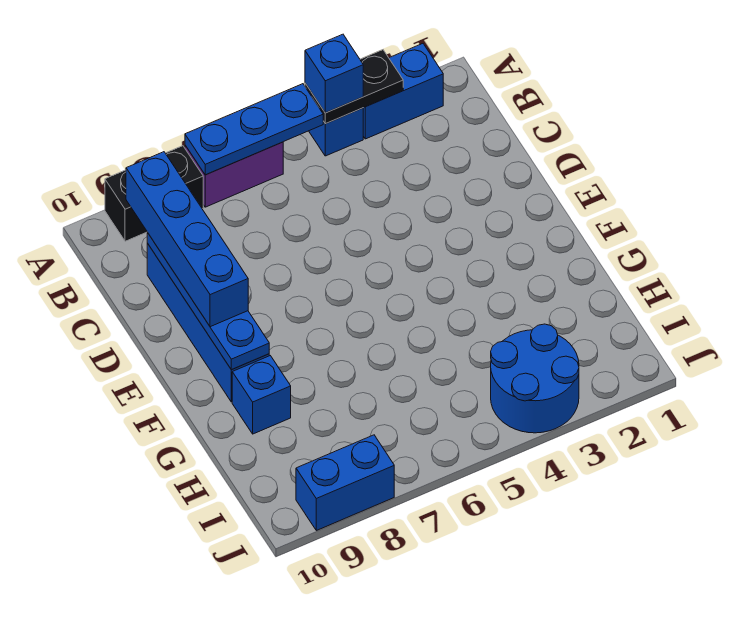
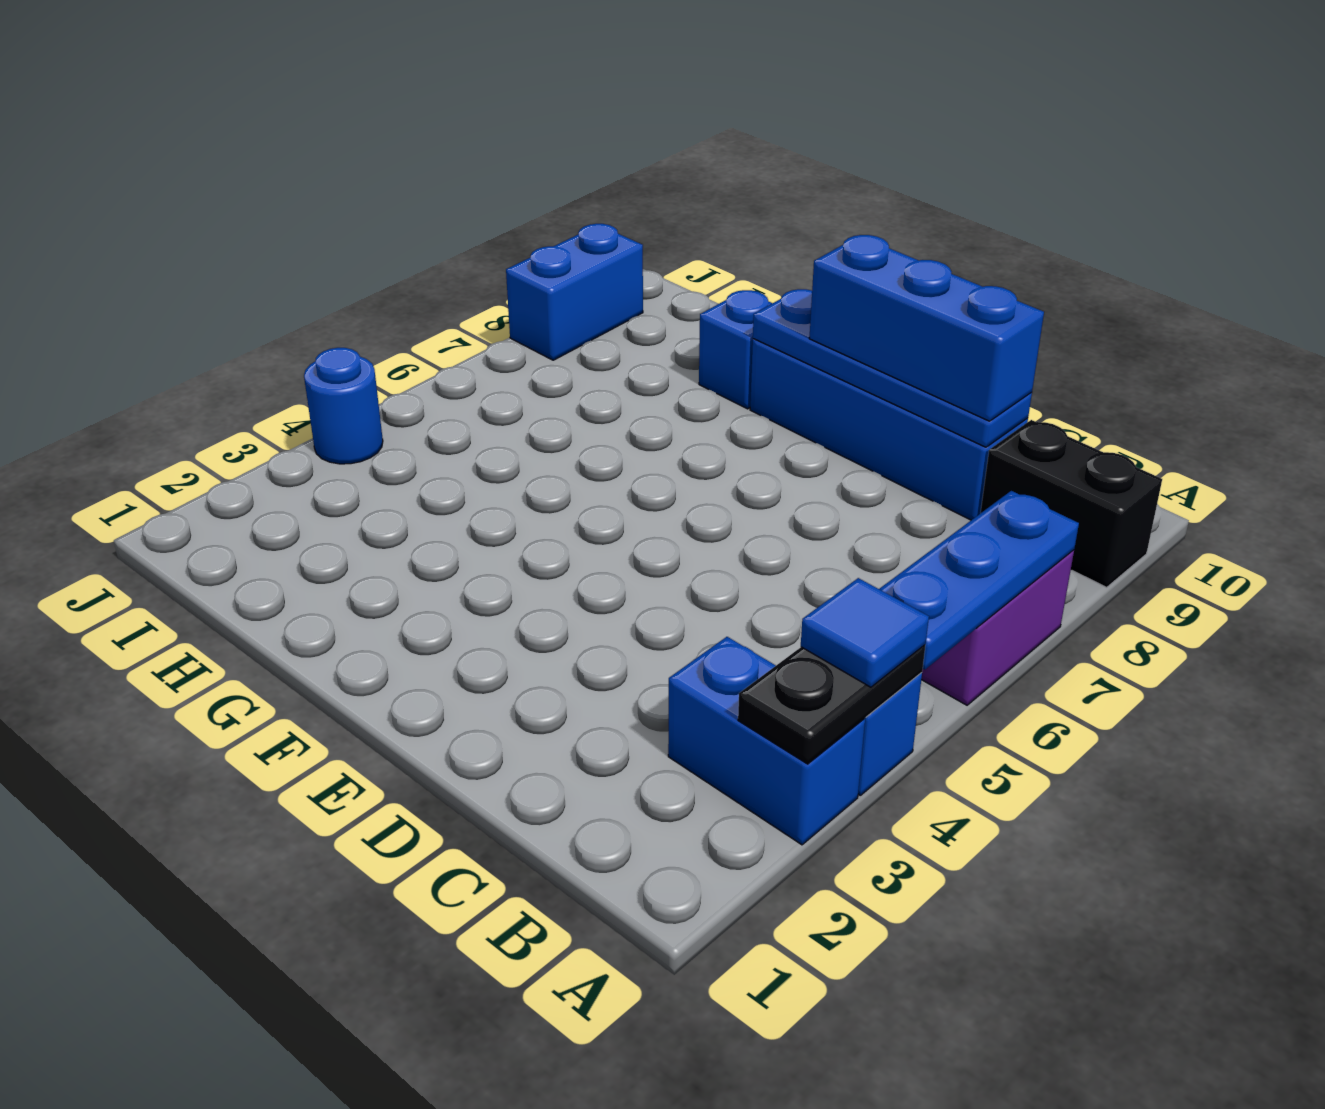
blue 1x2 brick [363,44,443,139] -> blue 1x2 brick turned to [668,637,865,845]
blue 1x1 brick [305,34,363,113] -> blue 1x1 tile [801,578,929,687]
black 1x2 brick [105,146,203,241] -> black 1x2 brick turned to [981,420,1162,587]
blue 1x4 brick [126,152,248,327] -> blue 1x3 brick [809,235,1044,421]
blue 2x2 round brick [491,324,579,433] -> blue 1x1 round brick [304,348,383,464]

